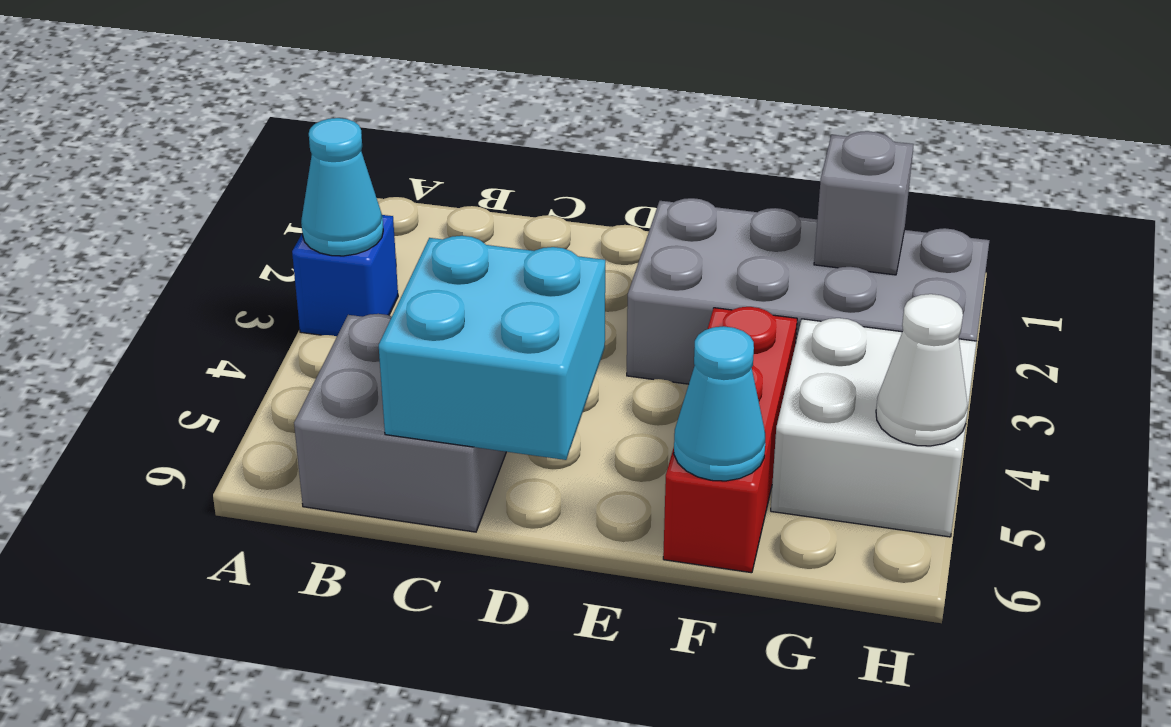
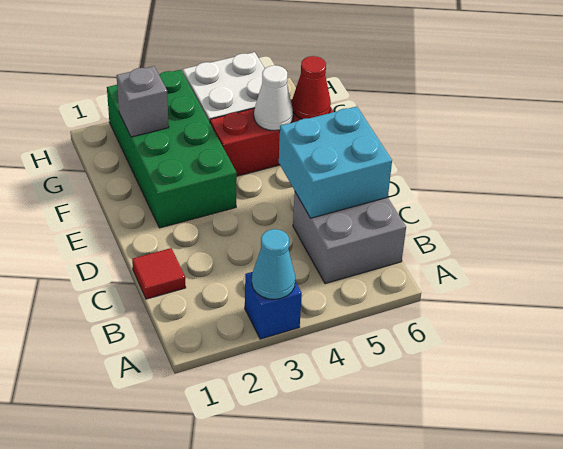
none -> red 1x1 tile [132,248,186,299]
grey 2x4 brick [627,198,990,384] -> green 2x4 brick [107,70,237,228]
cyan 1x1 cone [674,326,765,481] -> red 1x1 cone [292,56,331,119]
white 1x1 cone [876,294,968,446] -> white 1x1 cone moved to [254,65,293,131]

